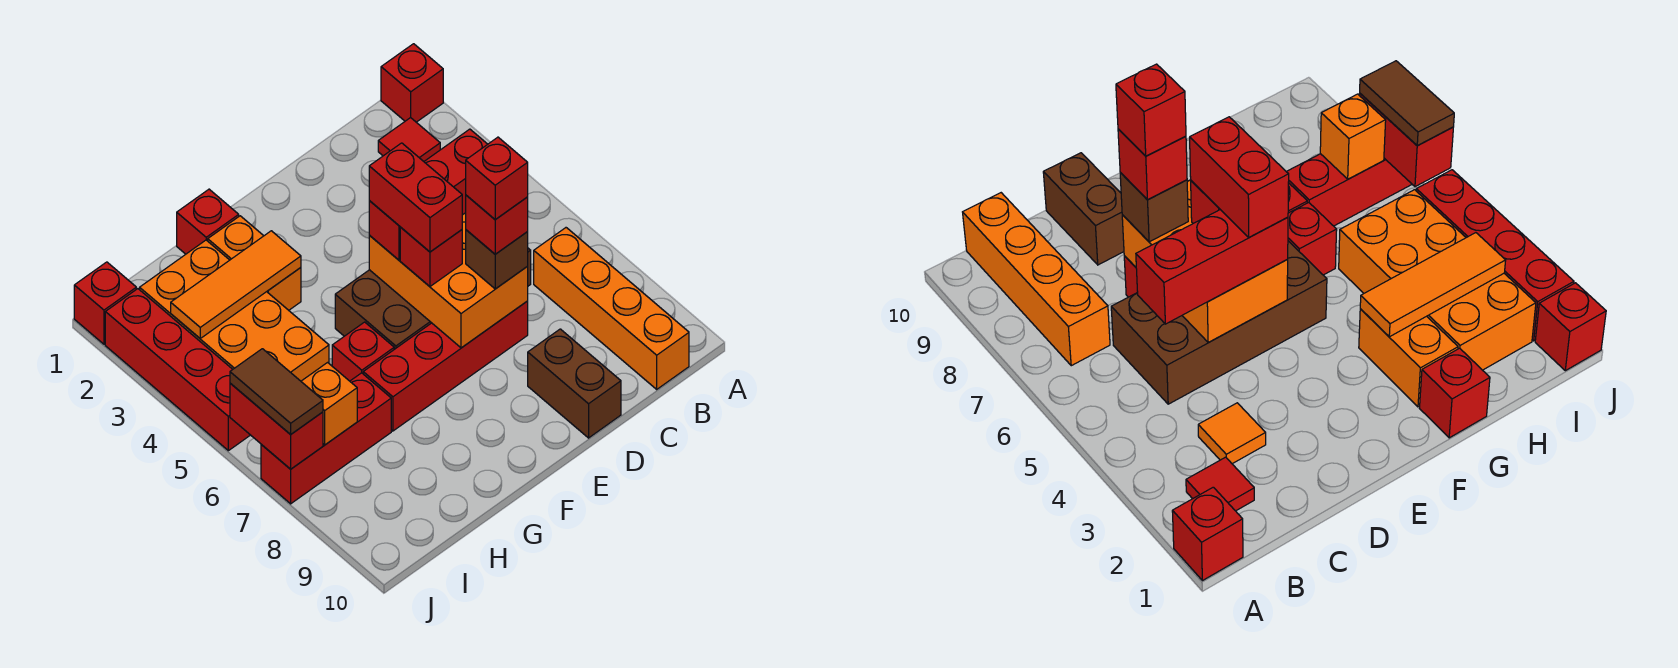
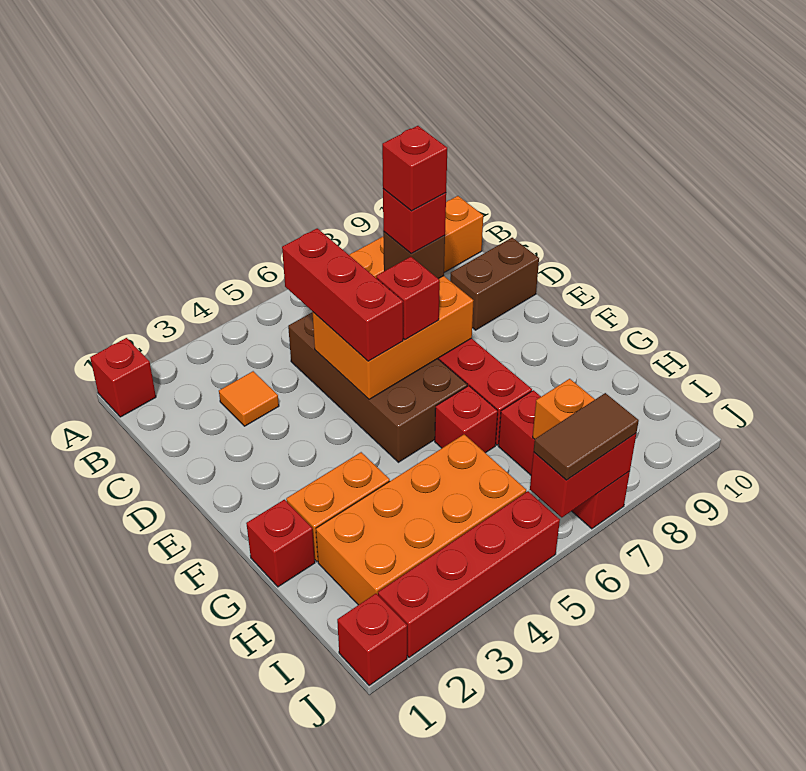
red 1x1 tile [378,118,440,161] -> none
red 1x2 brick [369,143,462,252] -> none
orange 1x3 tile [171,231,301,338] -> none

